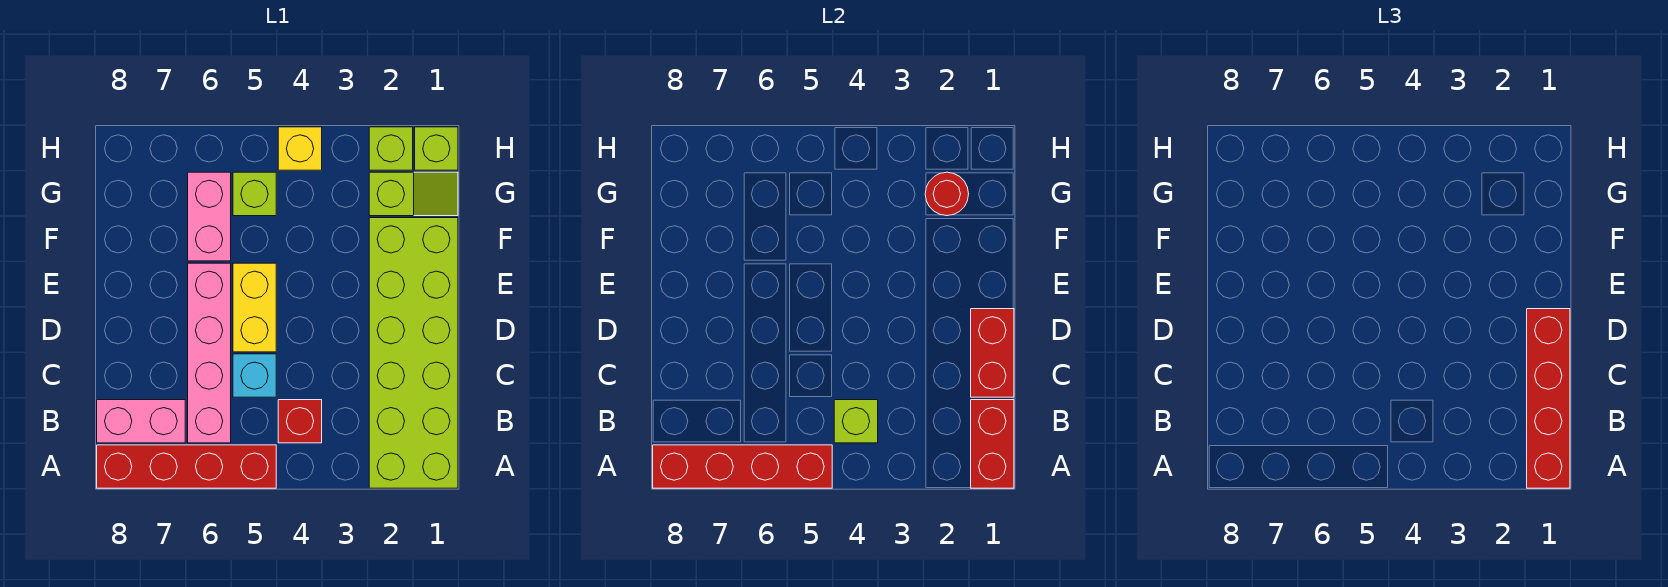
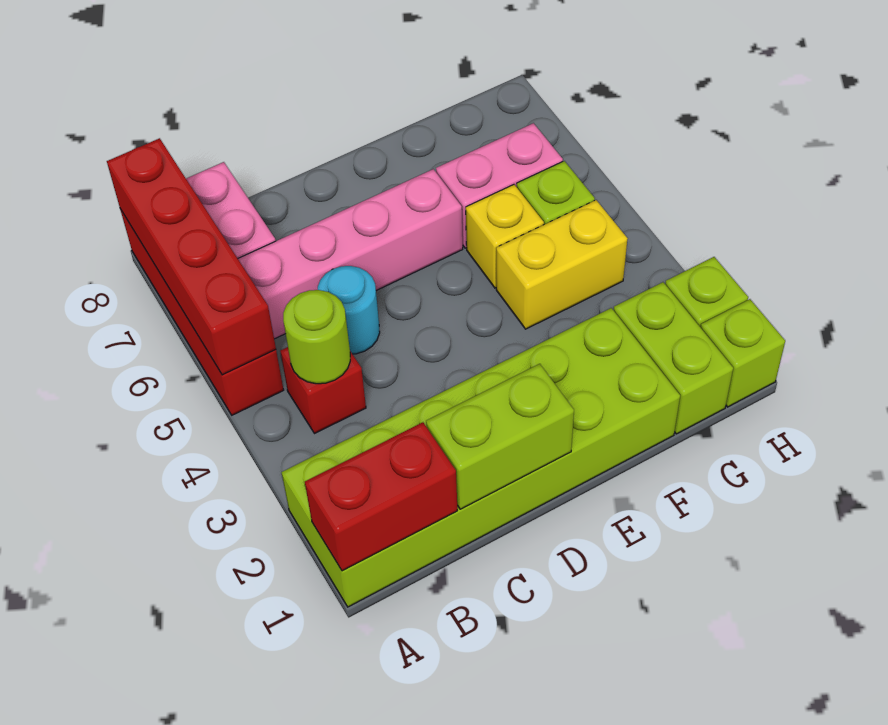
red 1x4 brick [1527,309,1570,488] -> none
lime 1x1 brick [834,400,878,443] -> lime 1x1 round brick [283,290,350,384]
red 1x2 brick [971,309,1014,397] -> lime 1x2 brick [426,364,574,509]
cyan 1x1 brick [233,354,276,397] -> cyan 1x1 round brick [318,266,380,354]
yellow 1x2 brick [233,263,276,352] -> yellow 1x2 brick moved to [496,200,628,329]
lime 1x2 slope [369,172,458,216] -> lime 1x2 brick [614,282,733,434]
red 1x1 round brick [925,172,969,216] -> none
yellow 1x1 brick [278,127,322,170] -> yellow 1x1 brick moved to [466,185,544,288]

